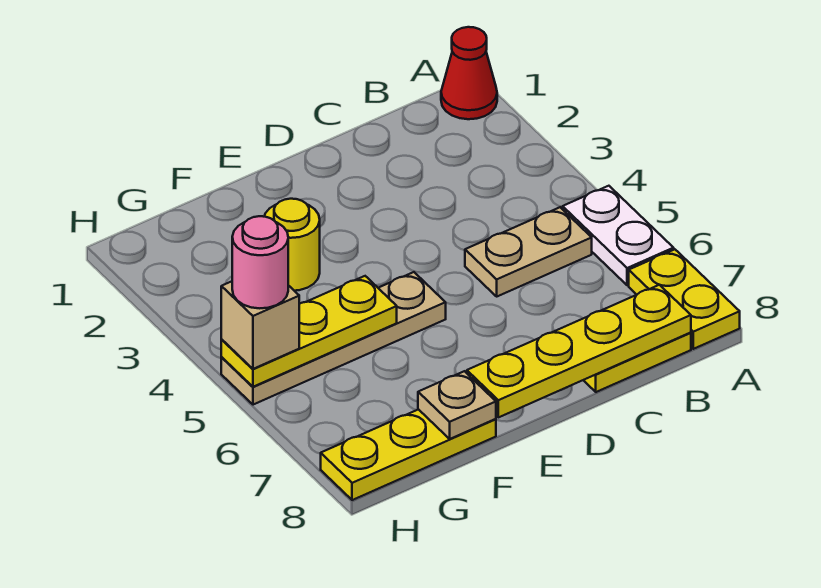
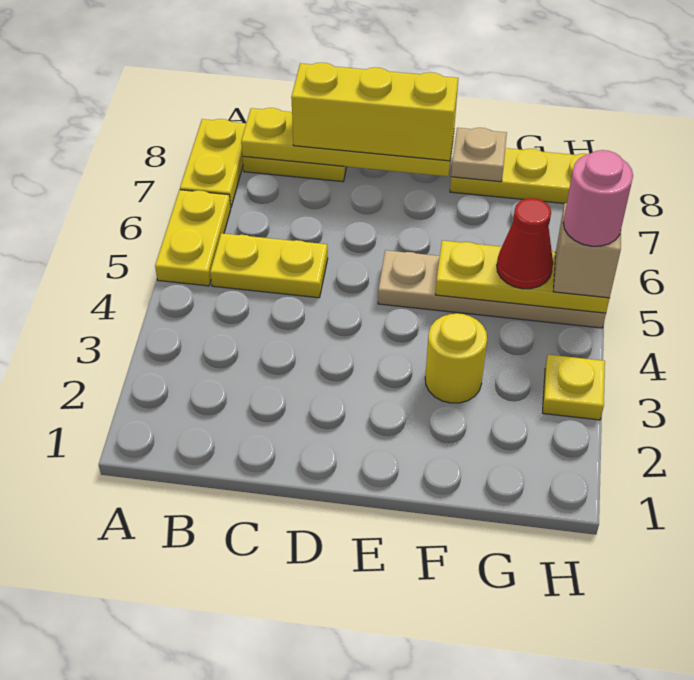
red 1x1 cone [441,27,497,119] -> red 1x1 cone moved to [497,198,553,289]
white 1x2 plate [563,186,674,285] -> yellow 1x2 plate [155,190,231,286]
tan 1x2 plate [465,207,592,296] -> yellow 1x2 plate [210,233,328,298]
none -> yellow 1x3 brick [291,63,458,161]
none -> yellow 1x1 plate [543,355,605,420]

